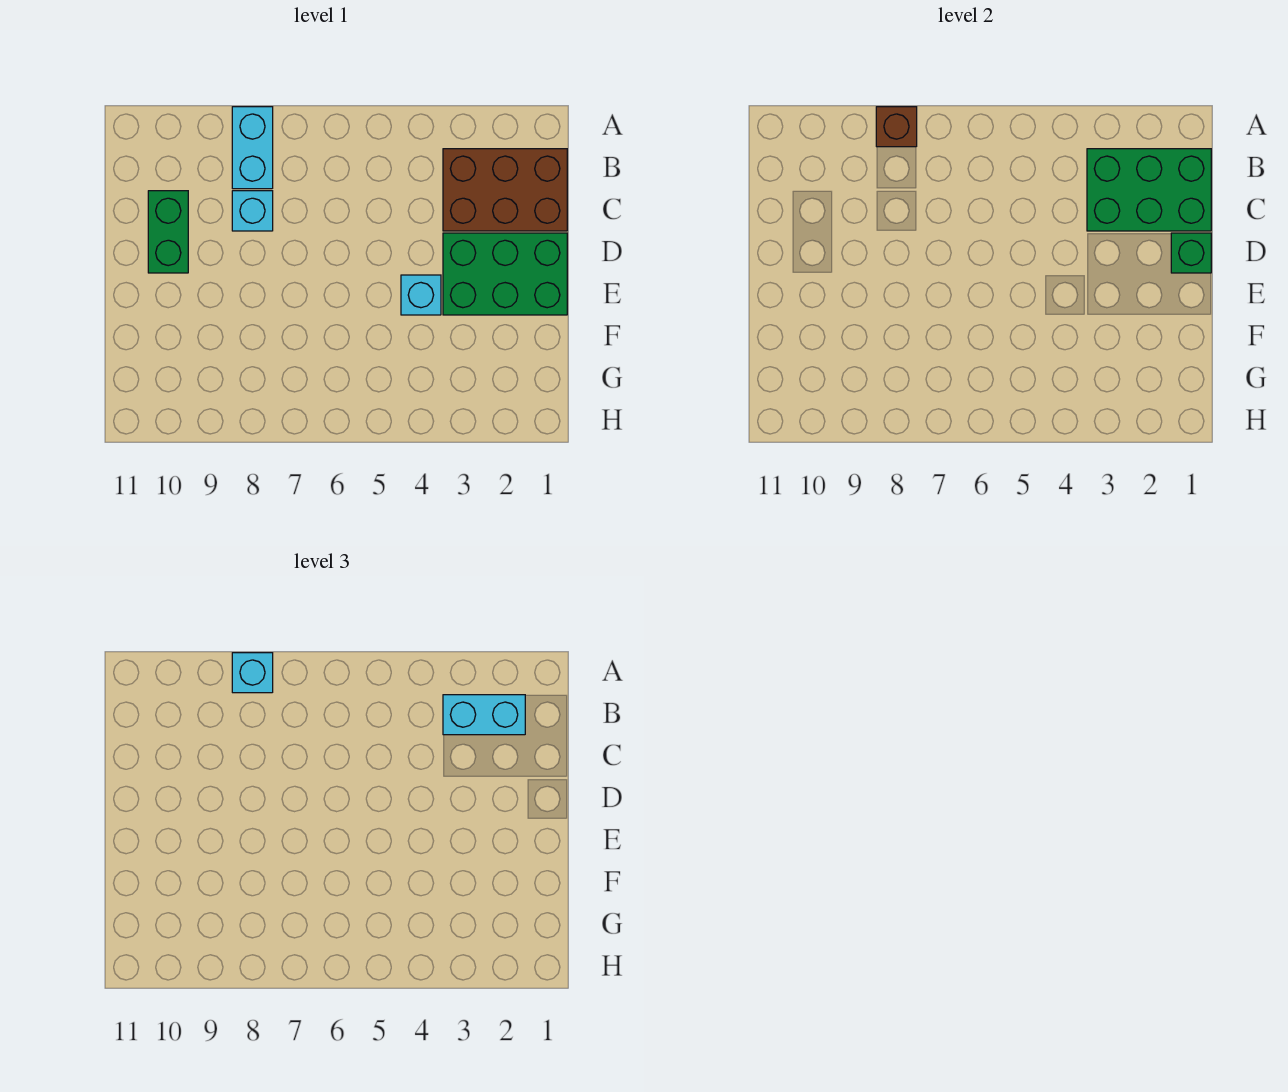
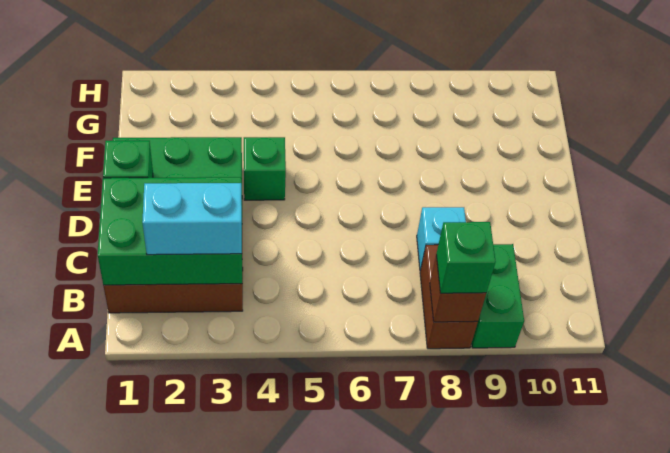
cyan 1x2 brick [232,107,273,189] -> brown 1x2 brick [420,245,478,349]
cyan 1x1 brick [232,653,273,693] -> green 1x1 brick [436,222,496,293]
green 1x2 brick [148,191,188,273] -> green 1x2 brick moved to [472,244,524,348]
cyan 1x1 brick [401,275,441,315] -> green 1x1 brick [244,137,286,200]

